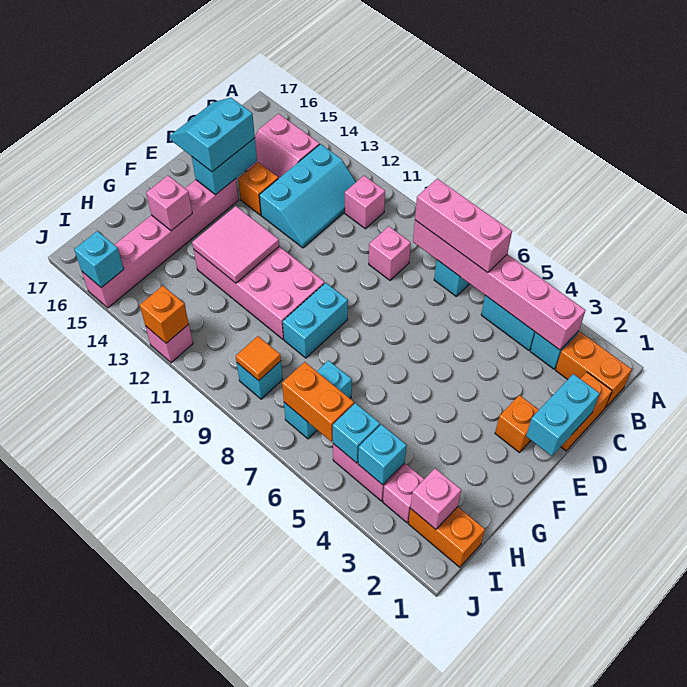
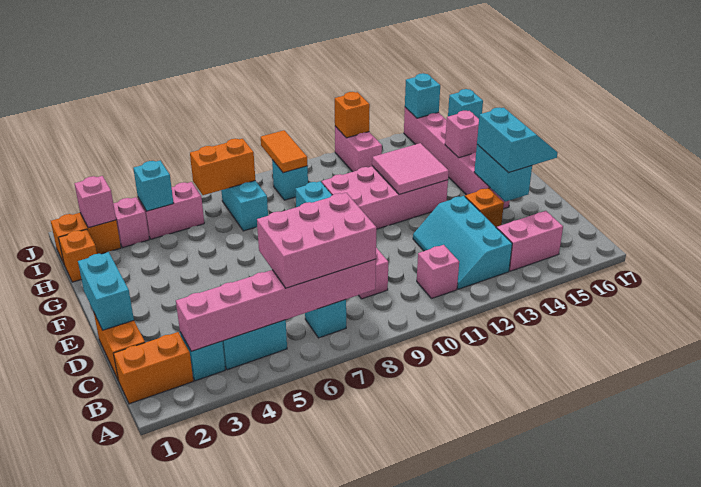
pink 1x3 brick [415,179,512,273] -> pink 2x3 brick [257,193,377,288]
orange 1x1 brick [495,395,539,453] -> orange 1x1 brick moved to [58,229,97,282]
cyan 1x1 brick [333,403,380,463] -> cyan 1x1 brick moved to [448,89,483,119]
orange 1x1 tile [236,336,281,381] -> orange 1x2 tile [261,130,307,173]
pink 1x1 brick [146,324,193,363] -> pink 1x2 brick [335,126,382,172]

